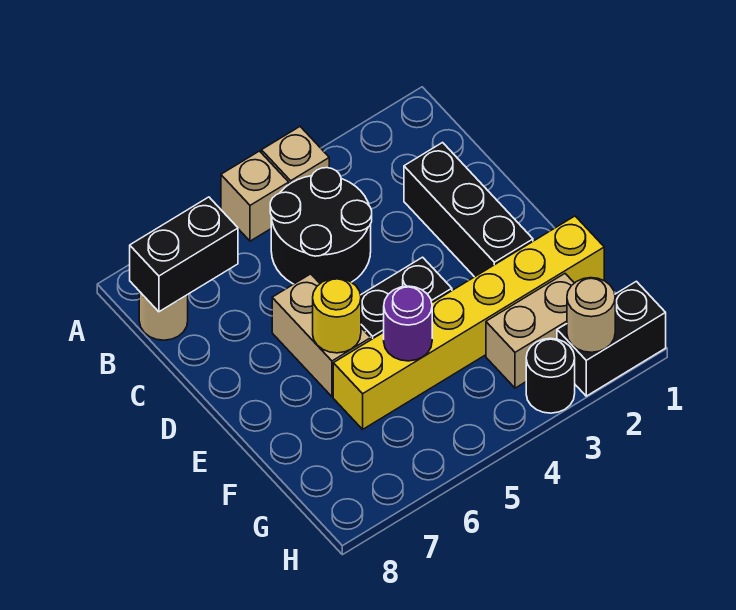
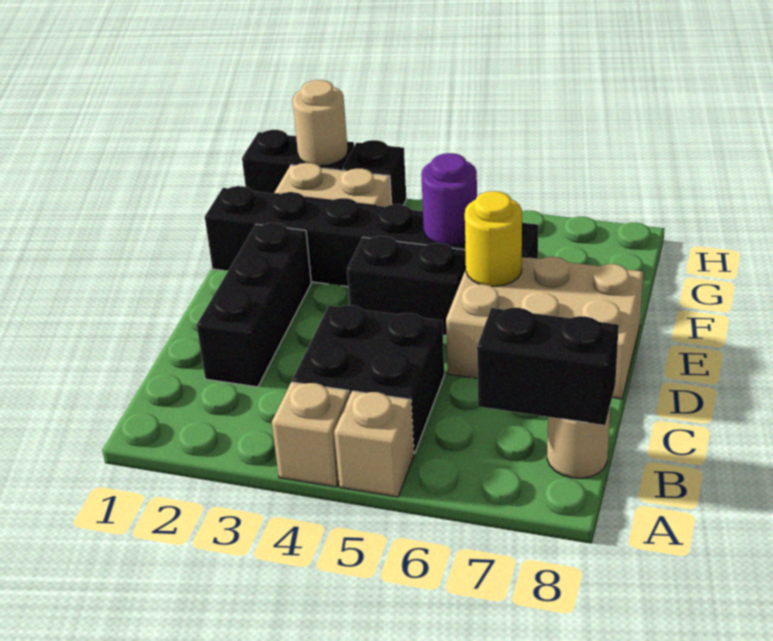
black 2x2 round brick [270,168,372,284] -> black 2x2 brick [292,305,444,454]
tan 1x2 brick [272,274,371,397] -> tan 2x3 brick [446,257,643,399]
yellow 1x6 brick [333,216,604,429] -> black 1x6 brick [205,186,538,287]
black 1x1 round brick [526,338,575,413] -> black 1x1 brick [342,140,406,205]

